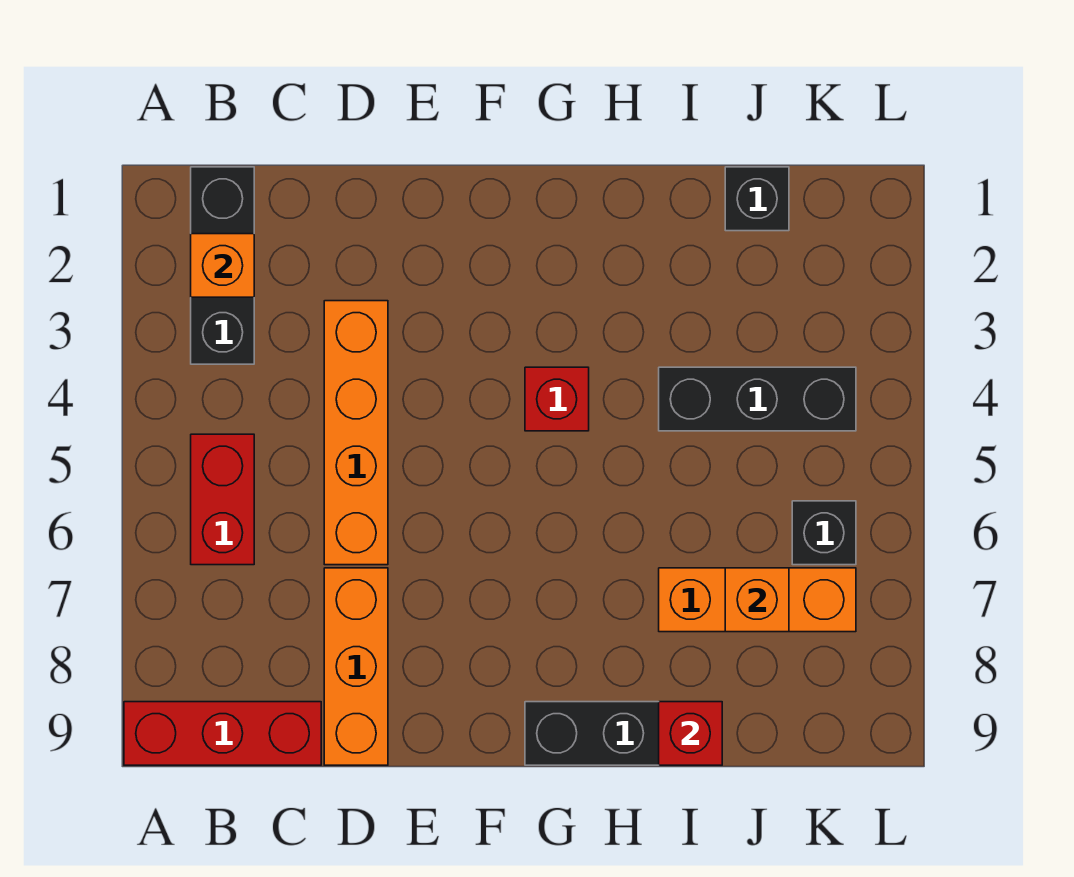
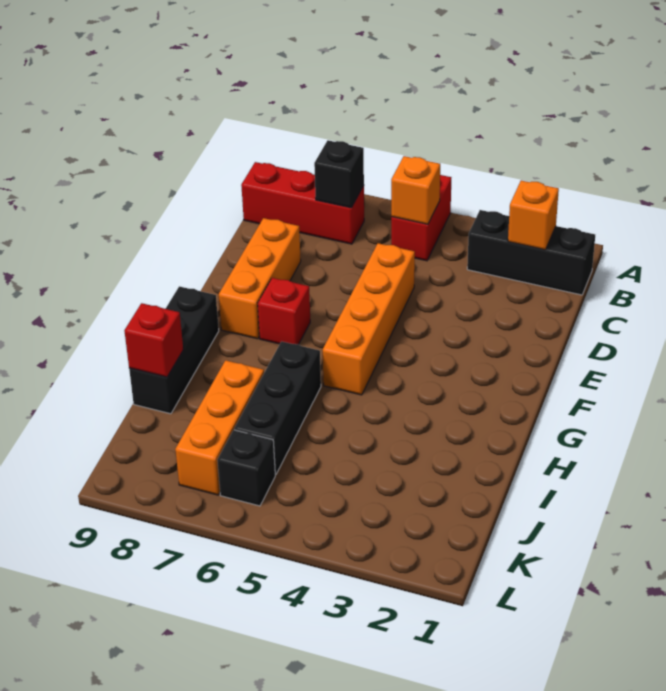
red 1x3 brick [124,702,321,765] -> red 1x3 brick turned to [241,162,364,244]
red 1x2 brick [191,434,254,565] -> red 1x2 brick turned to [391,175,451,261]
orange 1x4 brick [324,301,388,565] -> orange 1x4 brick turned to [323,243,415,395]
orange 1x3 brick [324,568,388,765] -> orange 1x3 brick turned to [219,218,301,339]
red 1x1 brick [525,367,589,431] -> red 1x1 brick moved to [258,278,310,345]
black 1x3 brick [659,367,856,431] -> black 1x3 brick moved to [234,341,321,474]
black 1x1 brick [725,167,789,231] -> black 1x1 brick moved to [314,140,364,208]
orange 1x1 brick [725,568,789,632] -> orange 1x1 brick moved to [391,156,440,224]

